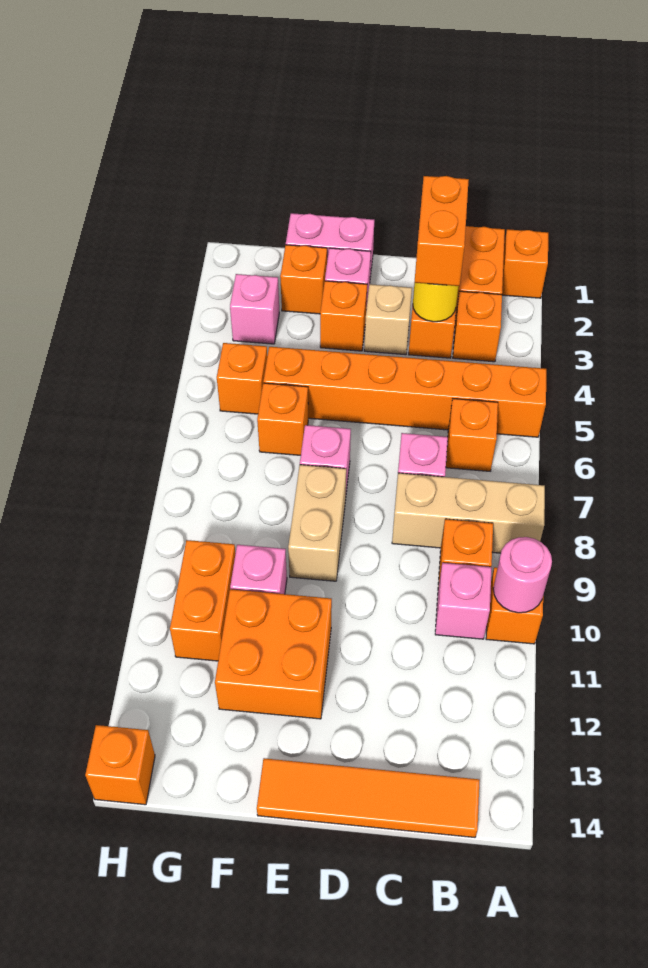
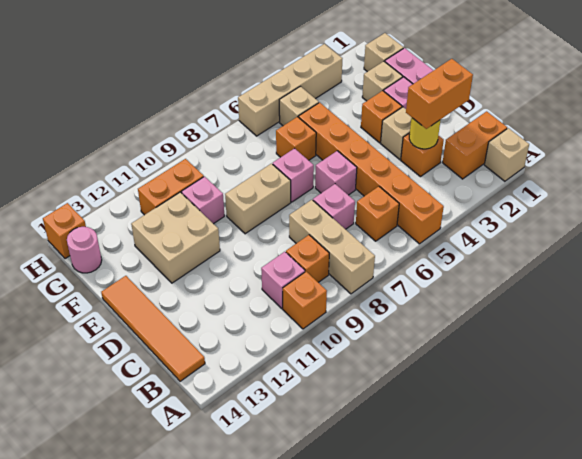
orange 1x1 brick [502,229,548,298] -> tan 1x1 brick [484,128,529,181]
pink 1x1 round brick [493,537,552,613] -> pink 1x1 round brick moved to [67,227,102,273]
orange 1x1 brick [453,291,502,362] -> none
orange 2x2 brick [215,589,332,719] -> tan 2x2 brick [131,192,220,283]
orange 1x1 brick [280,245,327,314] -> tan 1x1 brick [362,61,403,101]
none -> tan 1x1 brick [364,33,404,72]
pink 1x1 brick [230,274,279,344] -> pink 1x1 brick moved to [315,151,357,195]
orange 1x1 brick [217,343,267,414] -> tan 1x1 brick [279,86,319,126]
none -> tan 1x4 brick [238,44,343,136]

